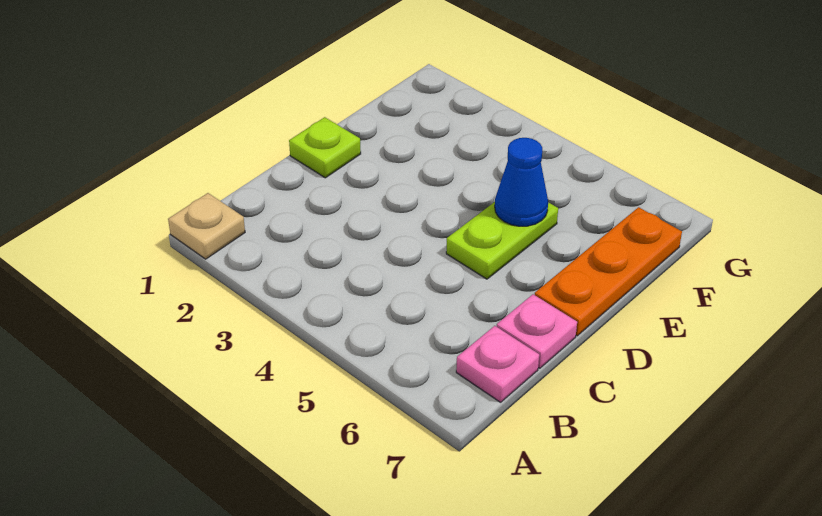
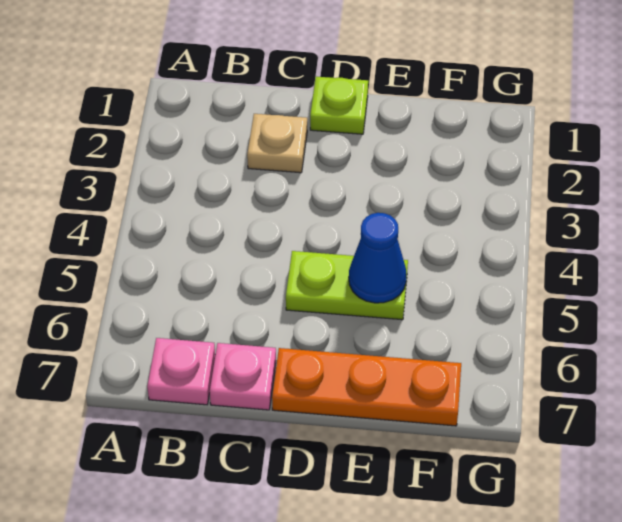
tan 1x1 plate [168,193,245,259] -> tan 1x1 plate moved to [247,114,307,173]

